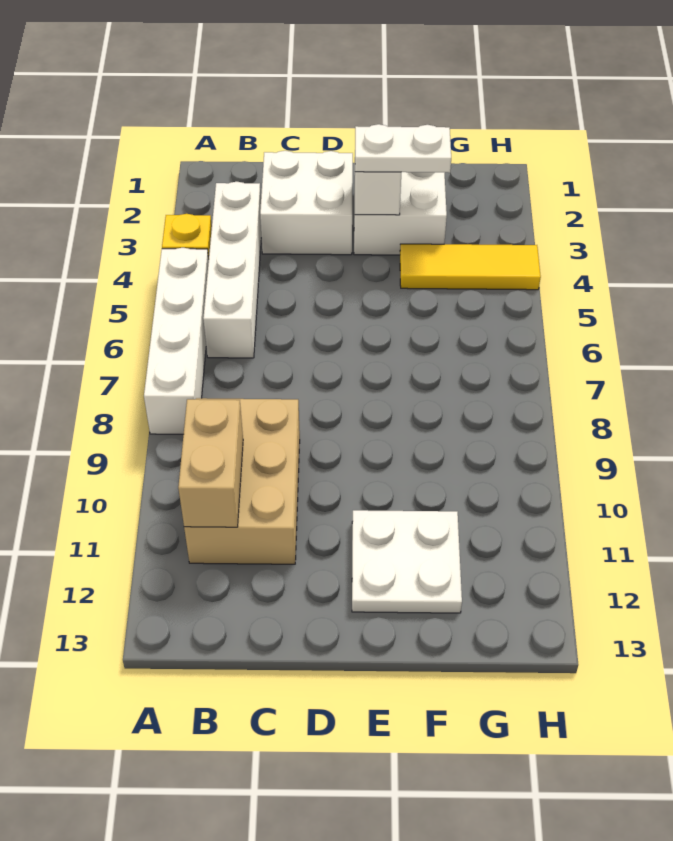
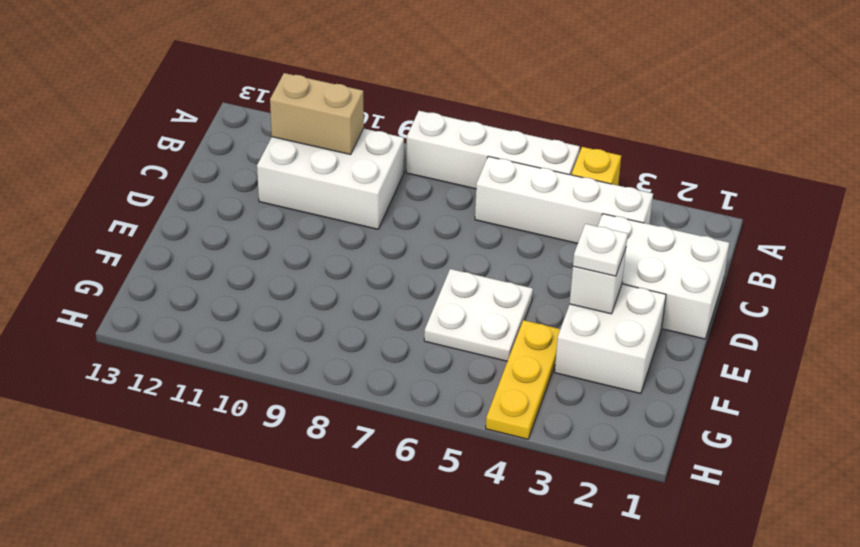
tan 2x3 brick [184,398,300,564] -> white 2x3 brick [257,129,404,229]
white 2x2 brick [260,151,353,255] -> white 2x3 brick [598,214,729,339]
white 1x2 plate [355,124,451,173] -> white 1x1 plate [573,224,628,276]
white 2x2 plate [352,510,462,613] -> white 2x2 plate moved to [424,269,533,361]
yellow 1x3 tile [400,244,541,290] -> yellow 1x3 plate [486,320,560,439]

